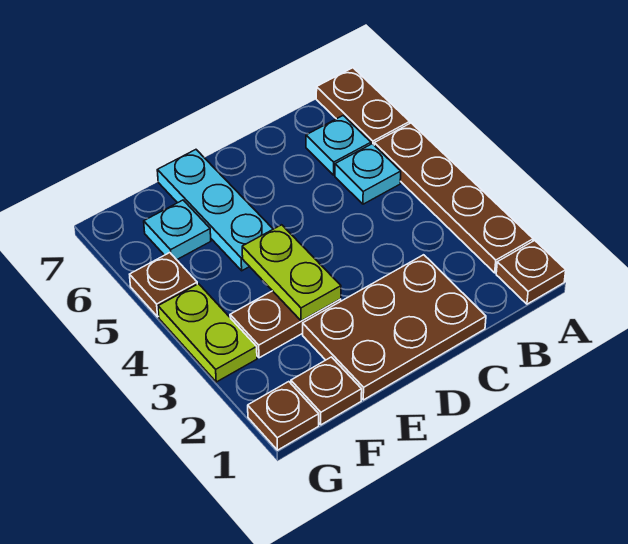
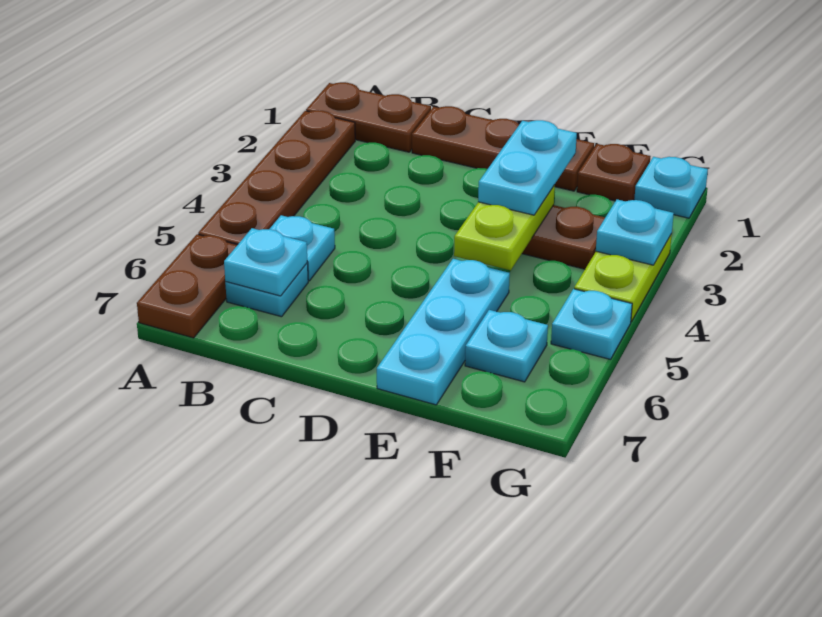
brown 1x1 plate [496,240,566,304] -> brown 1x2 plate [306,82,431,152]
none -> cyan 1x1 plate [224,228,307,296]
brown 2x3 plate [303,255,486,400] -> brown 1x3 plate [412,106,594,191]
none -> cyan 1x2 plate [478,120,577,215]
brown 1x1 plate [248,382,319,450] -> cyan 1x1 plate [634,157,708,218]
none -> cyan 1x1 plate [596,200,674,265]
brown 1x1 plate [130,253,197,317] -> cyan 1x1 plate [551,289,632,359]

